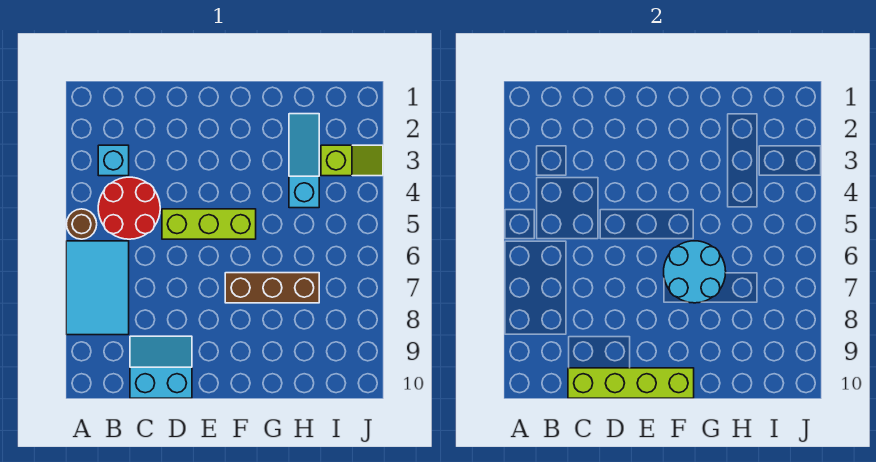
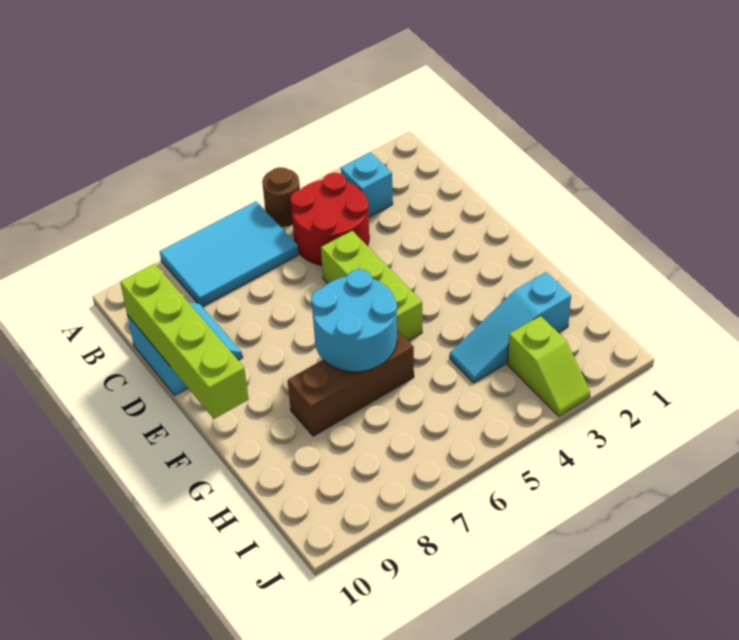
brown 1x3 brick [225,273,319,303] -> brown 1x3 brick turned to [288,330,414,436]
cyan 1x3 slope [289,114,319,208] -> cyan 1x3 slope turned to [450,272,571,383]

